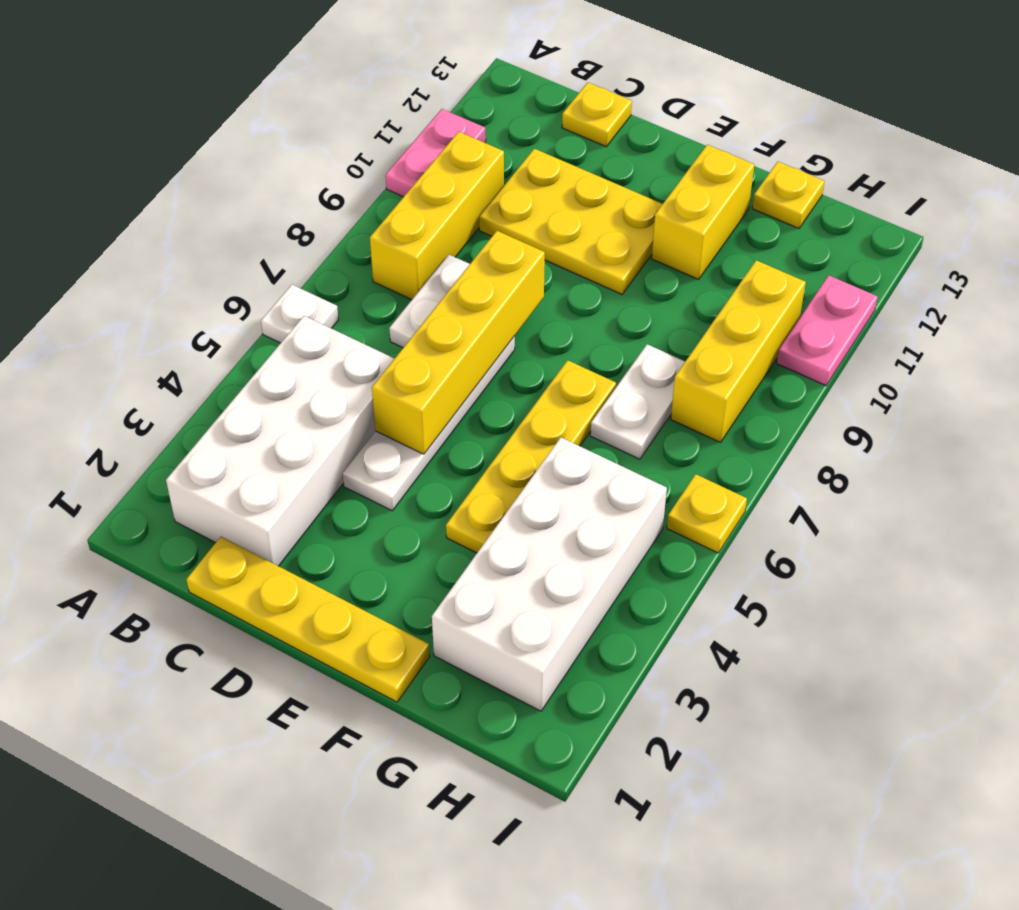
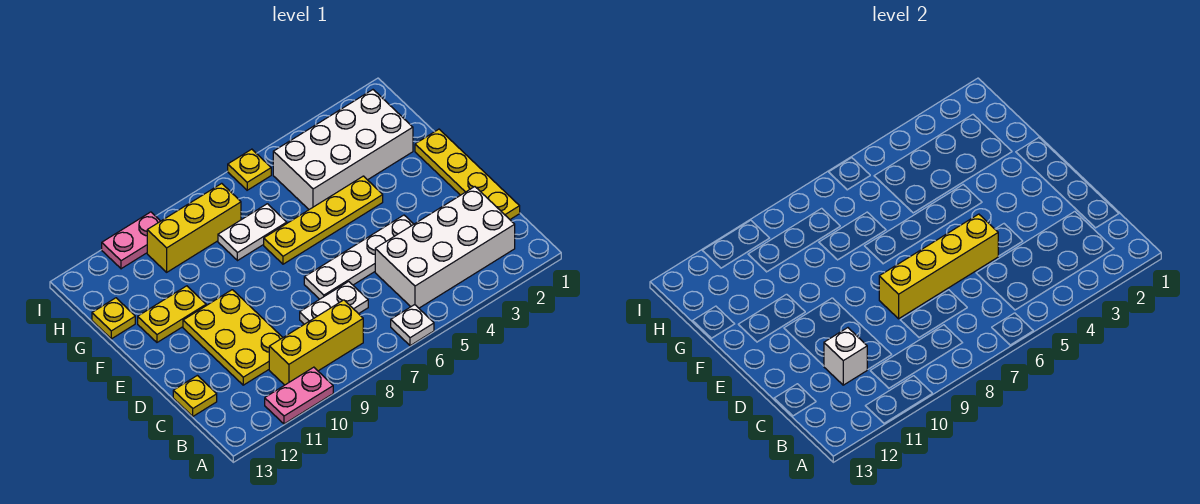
none -> white 1x1 brick [824,328,867,385]
yellow 1x2 brick [652,145,754,279] -> yellow 1x2 plate [138,286,206,342]

